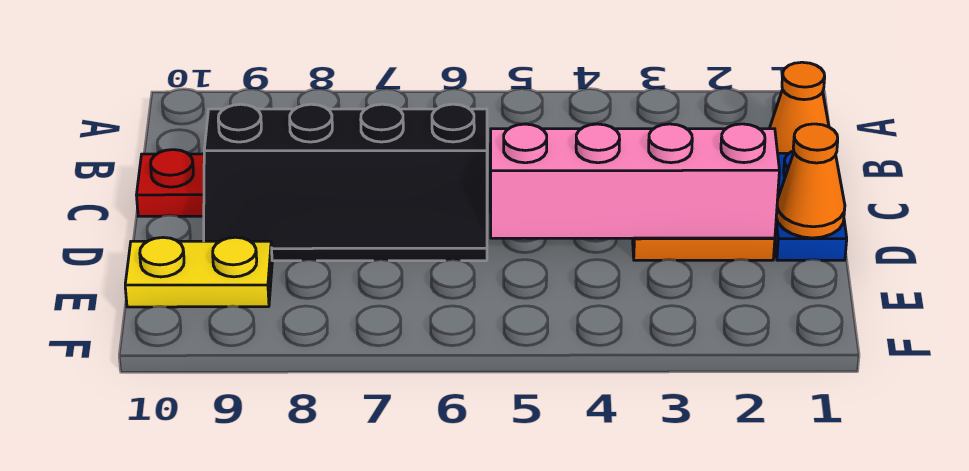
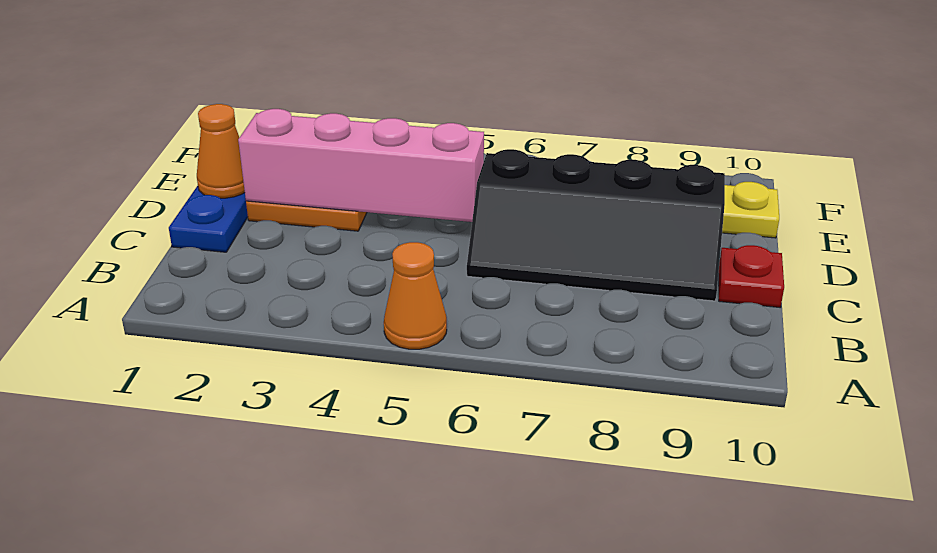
orange 1x1 cone [769,62,829,153] -> orange 1x1 cone moved to [384,242,447,349]
black 2x4 slope [204,104,487,261] -> black 2x4 slope turned to [467,149,725,301]

